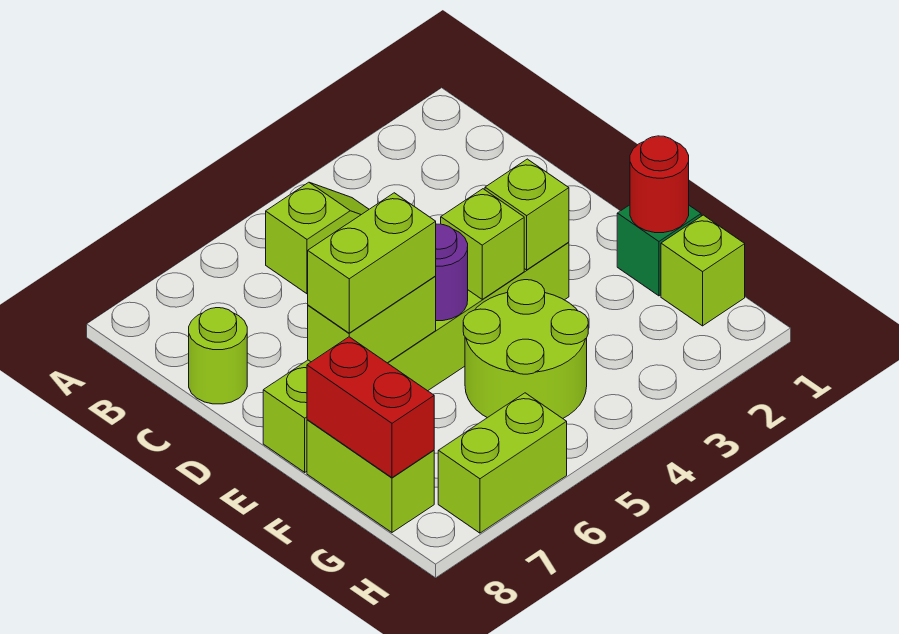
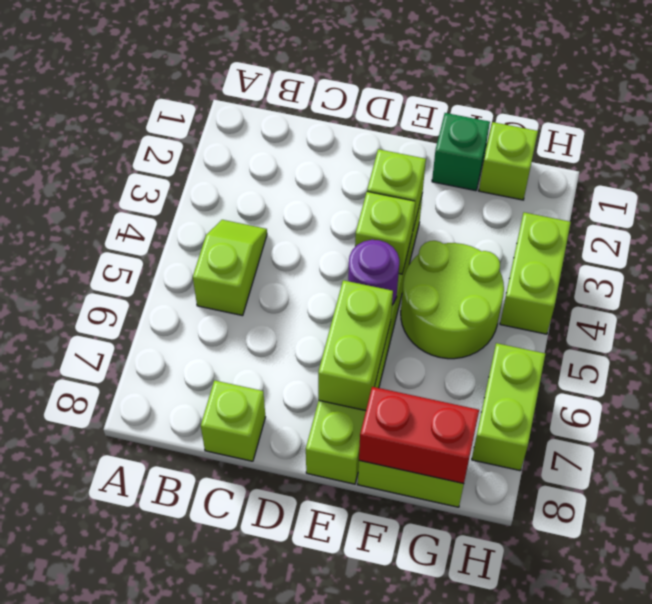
lime 1x1 round brick [189,308,247,404] -> lime 1x1 brick [201,380,265,461]
lime 1x2 brick [308,193,436,333] -> lime 1x2 brick moved to [500,212,571,334]
red 1x1 round brick [630,136,689,233] -> none

